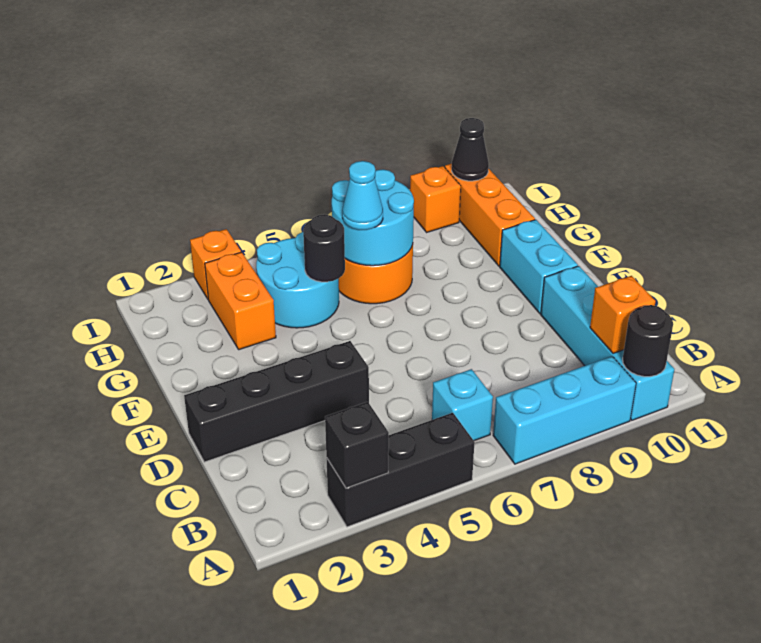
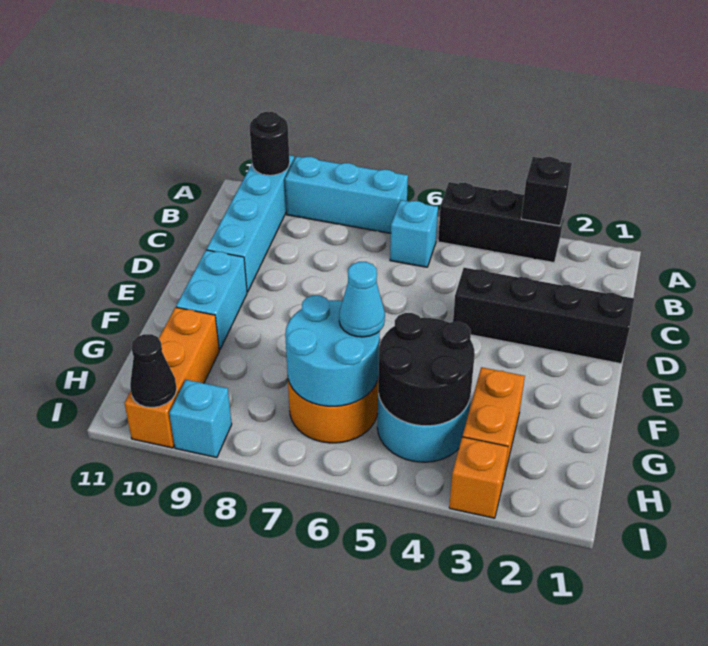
orange 1x1 brick [590,276,656,353] -> none
black 1x1 round brick [303,214,345,282] -> black 2x2 round brick [378,313,475,426]
orange 1x1 brick [410,166,461,232] -> cyan 1x1 brick [169,380,232,458]

